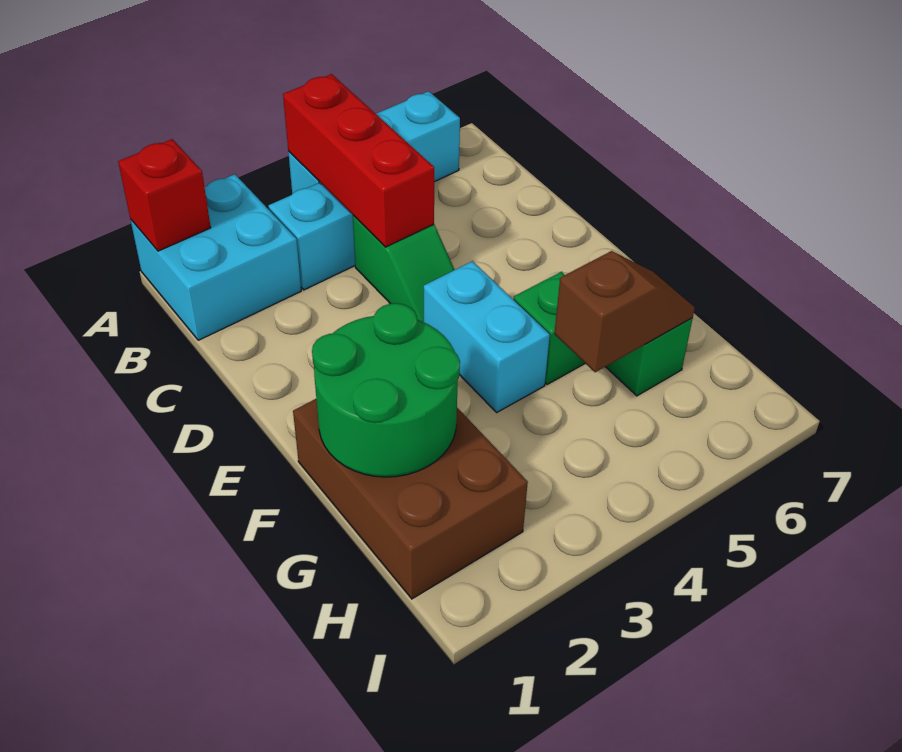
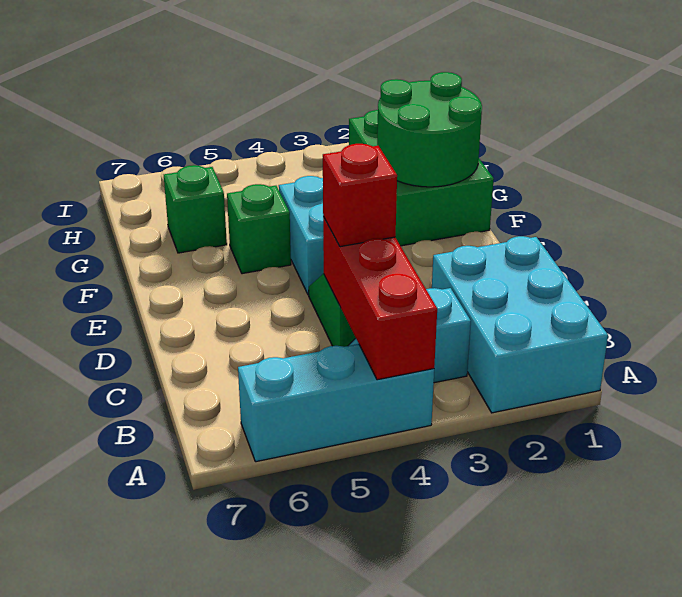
cyan 2x2 brick [130,174,301,340] -> cyan 2x3 brick [432,236,608,413]
red 1x1 brick [118,139,211,251] -> red 1x1 brick moved to [323,144,397,247]
brown 2x3 brick [293,399,528,599] -> green 2x3 brick [349,110,494,246]
brown 1x2 slope [554,251,695,372] -> none

